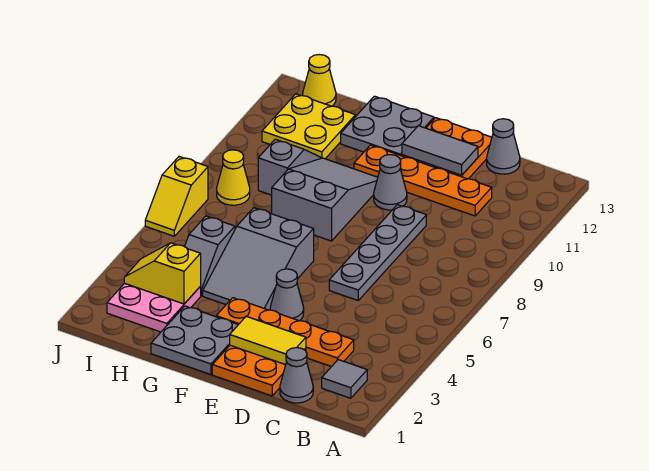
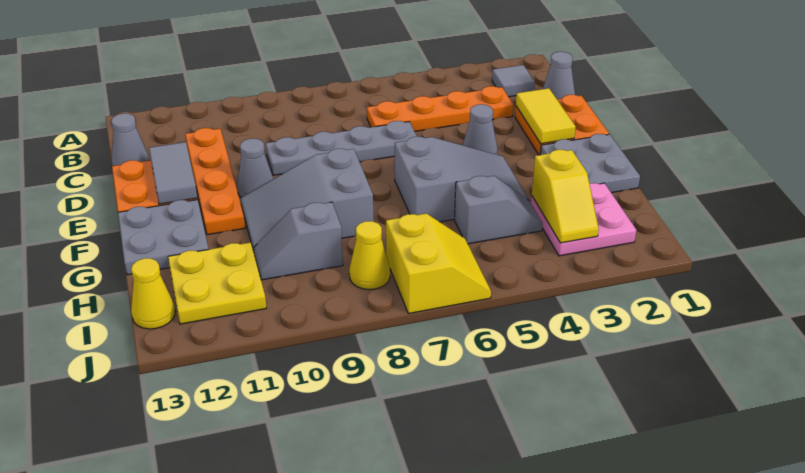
orange 1x4 plate [216,298,354,367] -> orange 1x4 plate turned to [367,86,513,131]
yellow 1x2 slope [145,157,208,236] -> yellow 2x2 slope [386,213,491,314]

